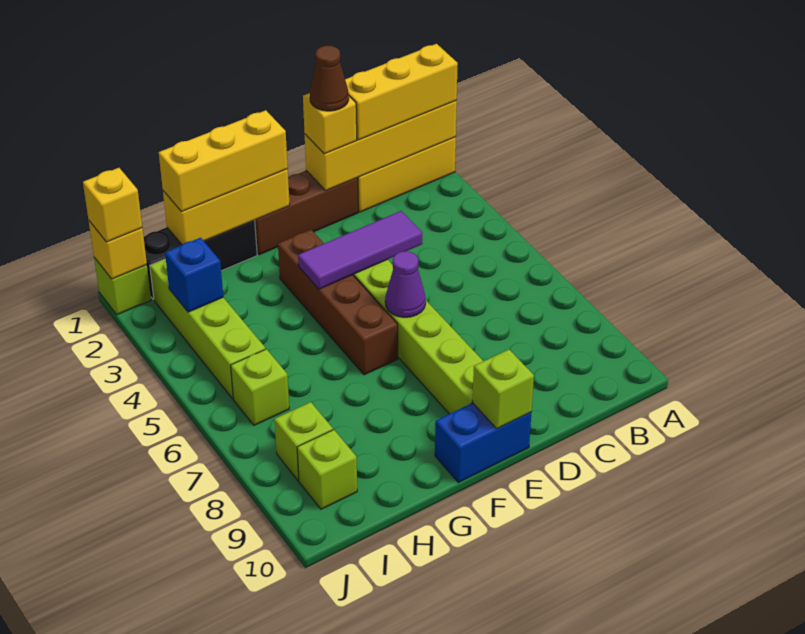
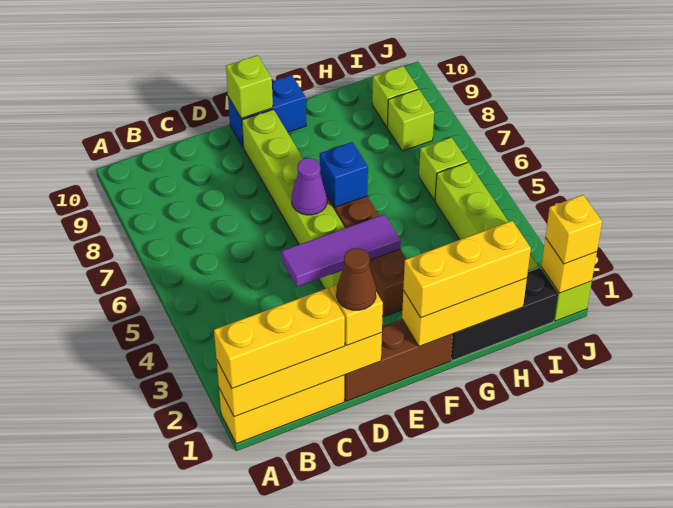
blue 1x1 brick [165,238,223,312] -> blue 1x1 brick moved to [320,142,368,207]

